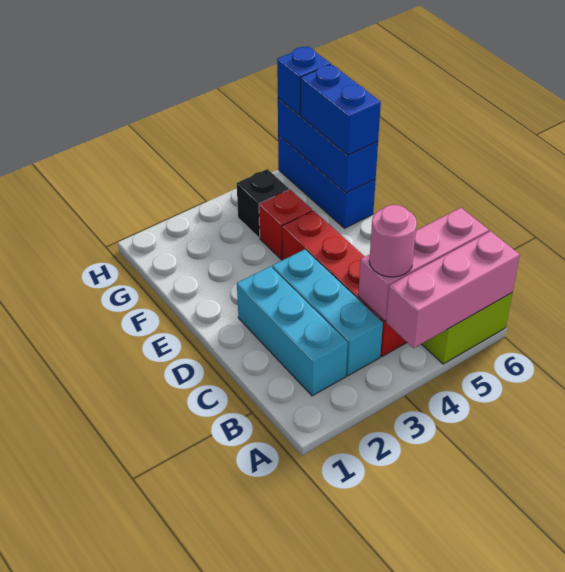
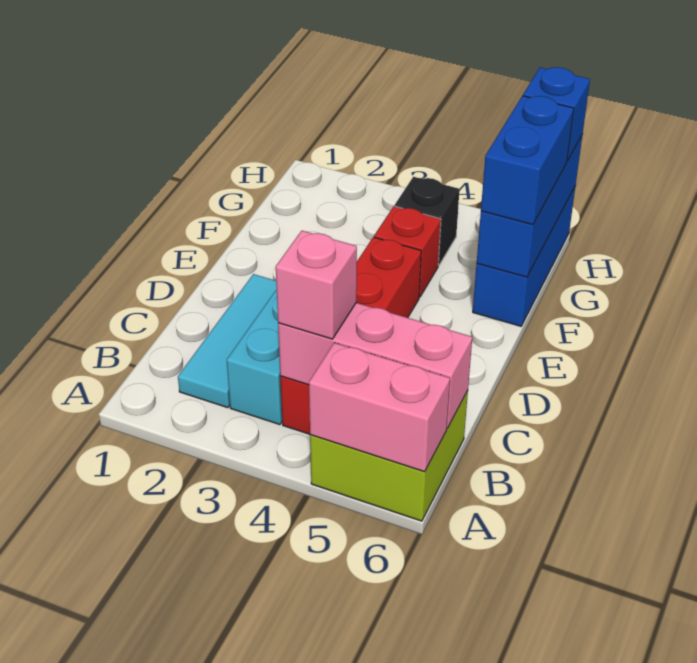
pink 1x3 brick [386,231,520,348] -> pink 1x2 brick [309,343,450,472]
cyan 1x3 brick [237,266,348,396] -> cyan 1x3 tile [178,274,277,408]
pink 1x1 round brick [369,205,417,277] -> pink 1x1 brick [276,231,357,339]

